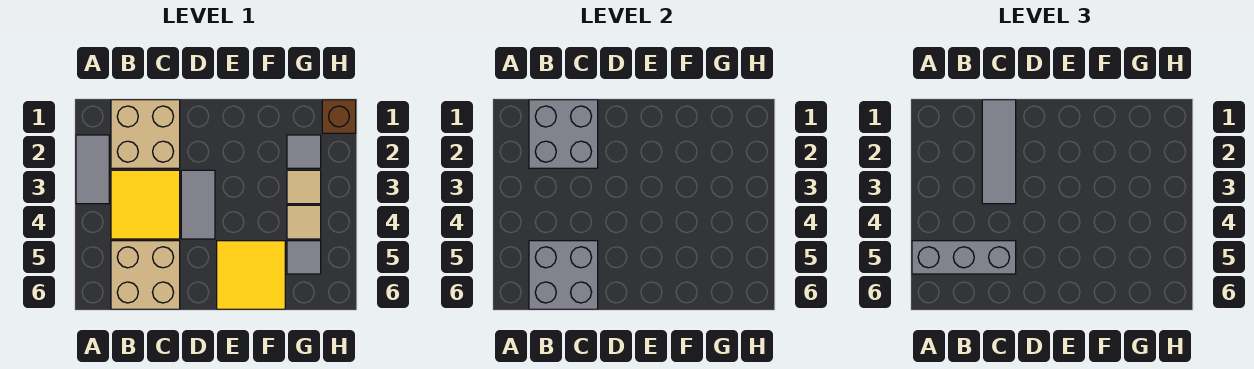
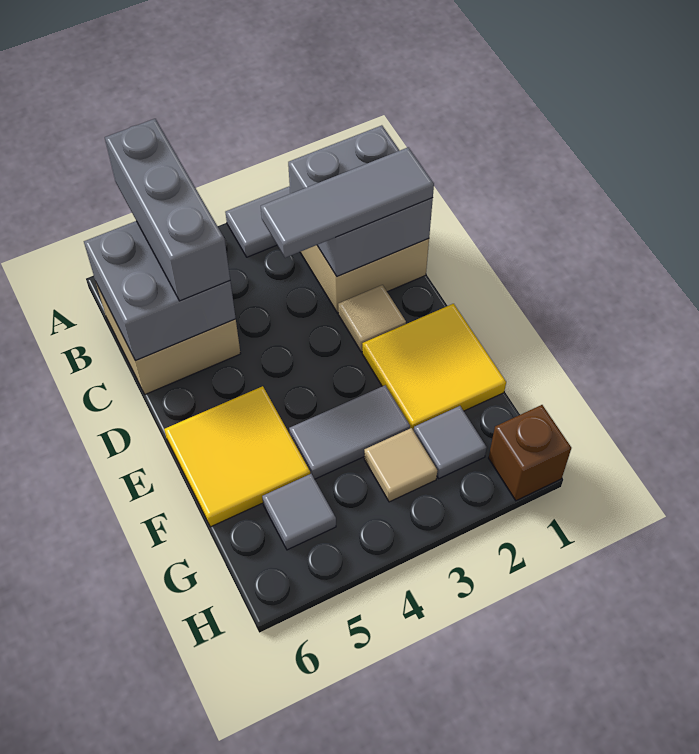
yellow 2x2 tile [111,170,180,239] -> yellow 2x2 tile moved to [362,304,506,431]
grey 1x2 tile [181,170,215,239] -> grey 1x2 tile moved to [289,385,410,479]
tan 1x1 tile [287,205,321,239] -> tan 1x1 tile moved to [338,285,406,352]

